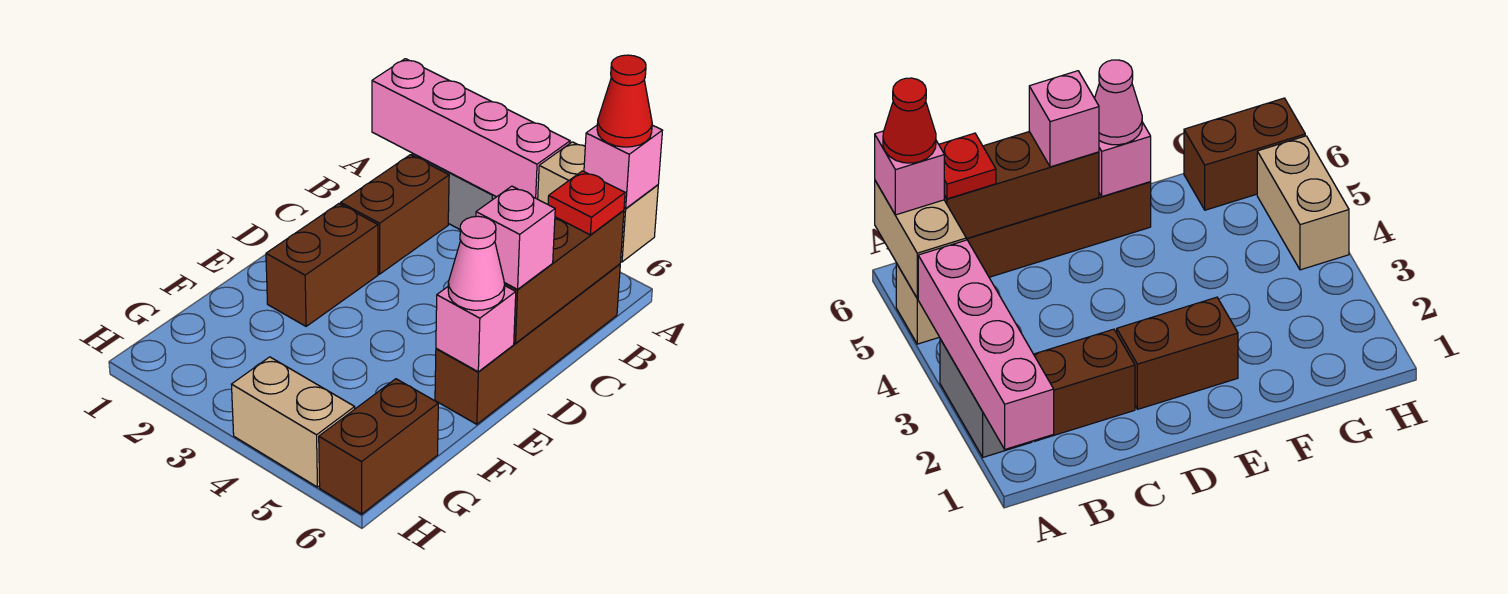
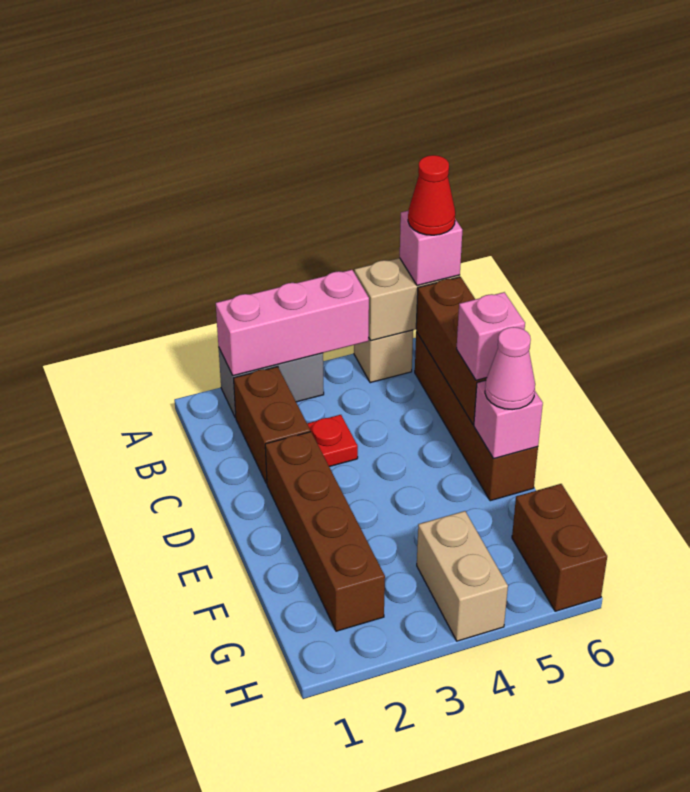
pink 1x4 brick [372,59,570,199] -> pink 1x3 brick [216,270,369,376]
red 1x1 plate [548,171,625,235] -> red 1x1 plate moved to [307,415,358,467]
brown 1x2 brick [266,204,378,326] -> brown 1x4 brick [265,432,385,631]
tan 1x2 brick [231,357,355,487] -> tan 1x2 brick turned to [417,511,508,641]

